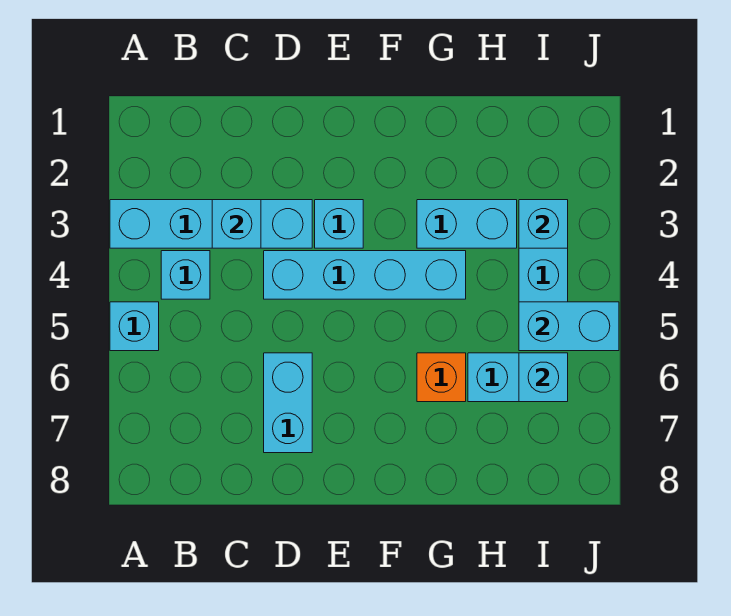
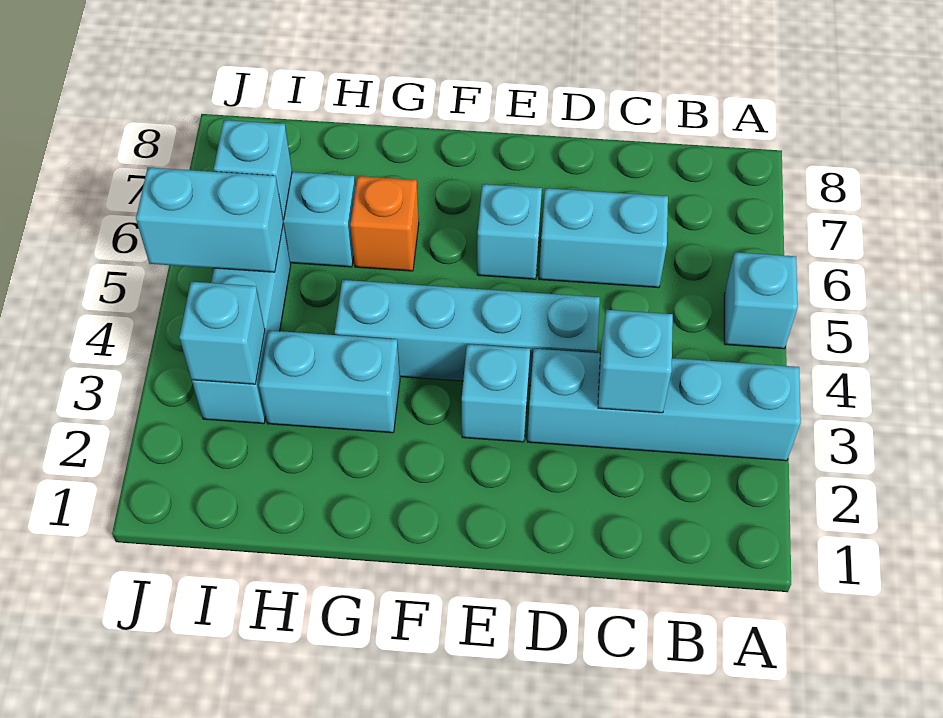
cyan 1x1 brick [161,251,210,299] -> cyan 1x1 brick moved to [477,184,542,279]
cyan 1x2 brick [264,353,312,453] -> cyan 1x2 brick turned to [539,188,668,288]

